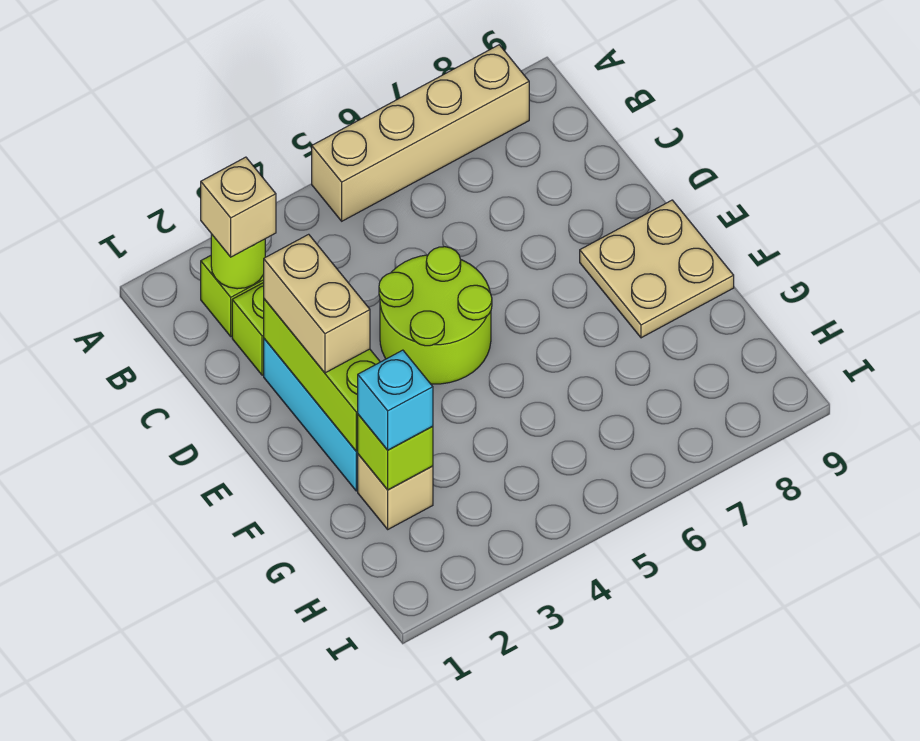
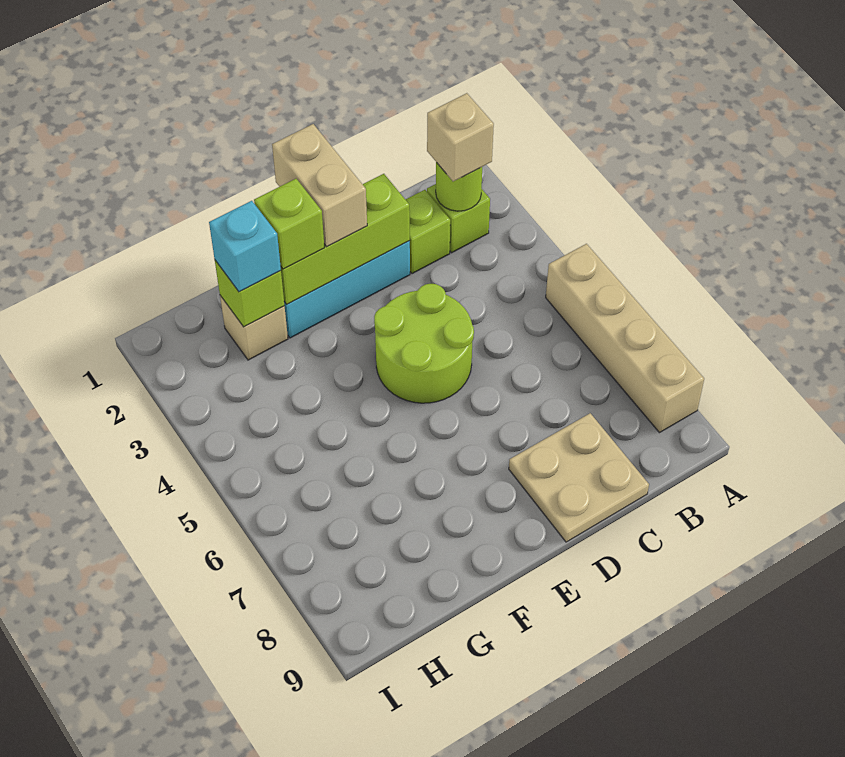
tan 1x2 brick [264,234,370,373] -> tan 1x2 brick turned to [272,124,367,247]
tan 2x2 plate [580,200,734,338] -> tan 2x2 plate moved to [509,413,649,542]
none -> lime 1x1 brick [254,179,324,269]

